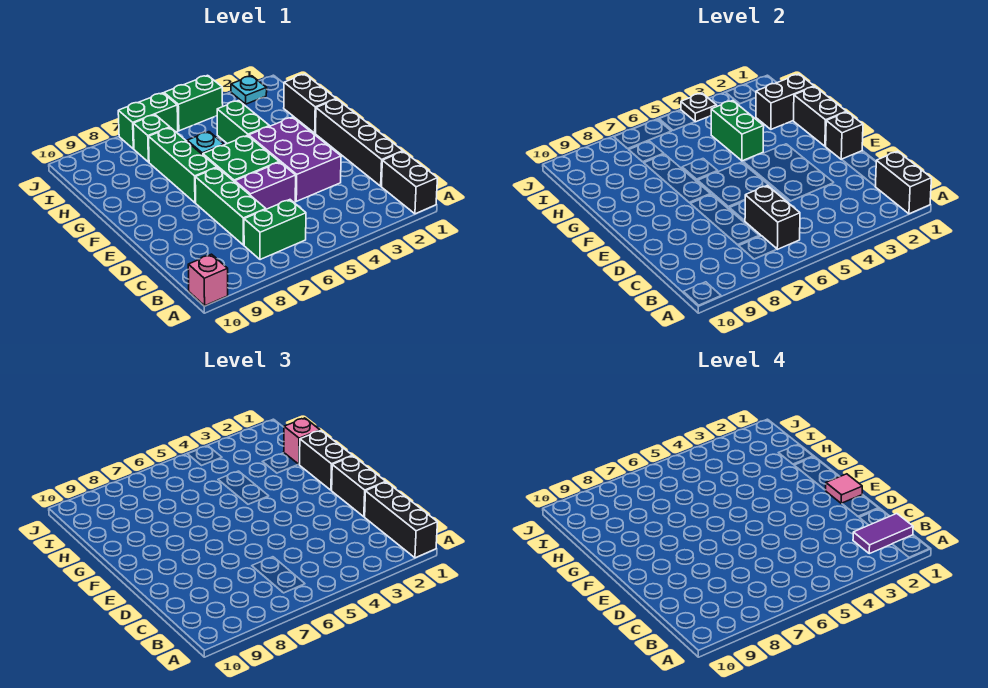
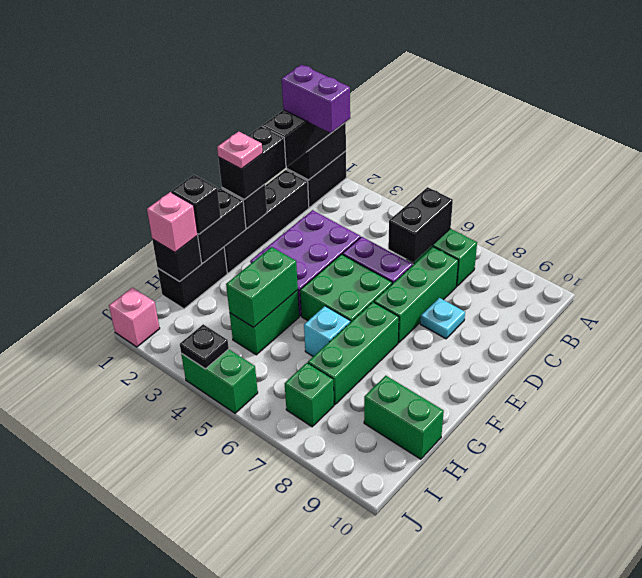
pink 1x1 brick [188,254,228,306] -> pink 1x1 brick moved to [109,287,160,347]
purple 1x2 tile [853,514,913,554] -> purple 1x2 brick [282,65,350,133]
pink 1x1 tile [826,474,862,504] -> pink 1x1 plate [217,131,263,169]
black 1x2 brick [300,431,353,490] -> black 1x1 brick [171,175,221,234]
black 1x2 brick [756,74,814,129] -> black 1x1 brick [152,236,202,282]
cyan 1x1 plate [231,76,267,104] -> cyan 1x1 plate moved to [420,298,465,339]
green 1x2 brick [118,93,178,149] -> green 1x2 brick moved to [364,376,444,459]

